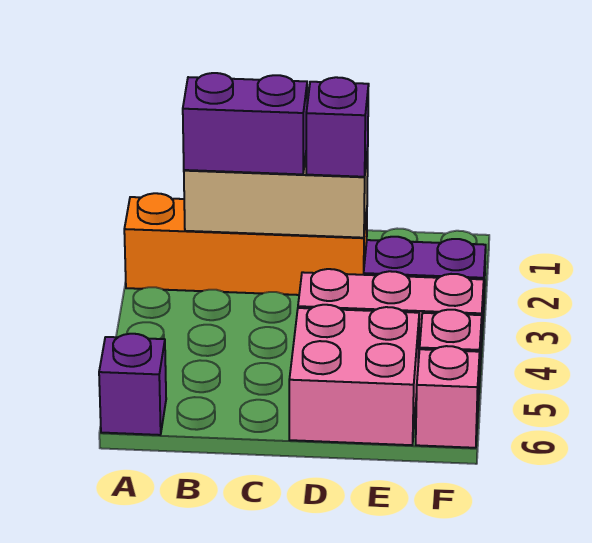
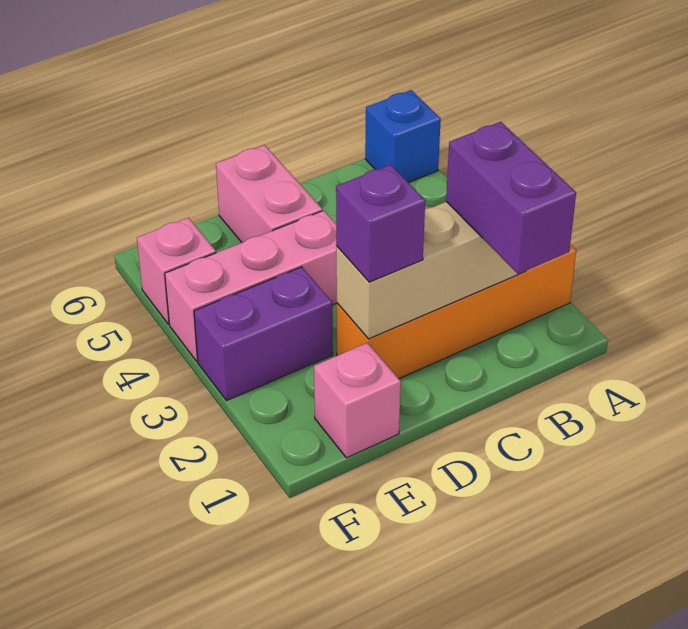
purple 1x1 brick [99,334,166,435] -> blue 1x1 brick [365,90,441,182]
purple 1x2 brick [183,73,307,174] -> purple 1x2 brick turned to [446,122,576,274]
pink 2x2 brick [289,305,419,445] -> pink 1x2 brick [216,145,322,243]
pink 1x1 brick [416,346,480,448] -> pink 1x1 brick moved to [314,343,401,458]

